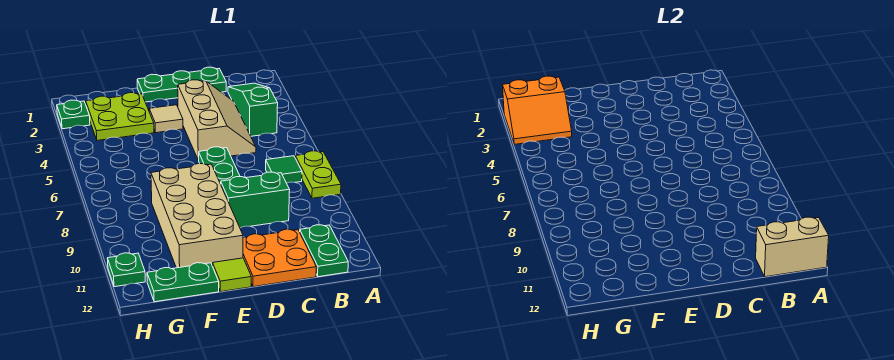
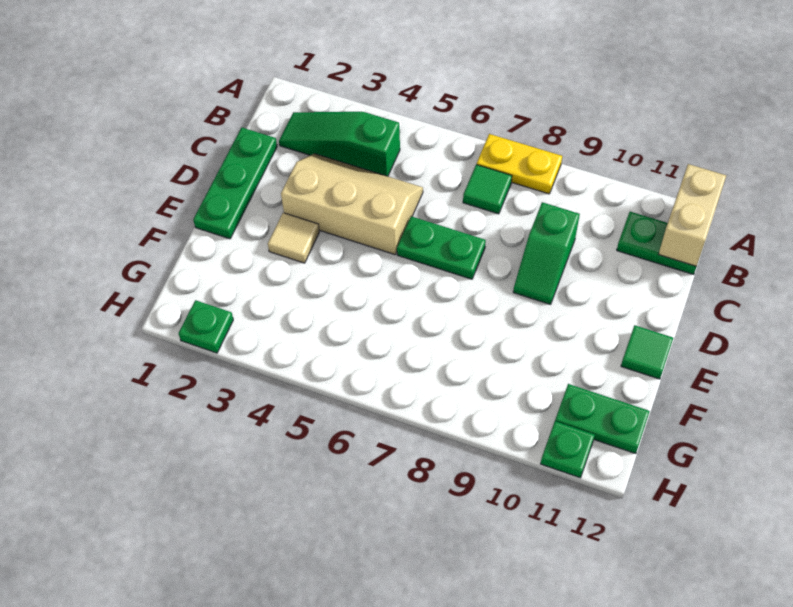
lime 1x2 plate [295,151,341,198] -> yellow 1x2 plate [477,134,562,194]
green 1x2 brick [221,172,290,228] -> green 1x2 slope [513,202,580,304]
orange 2x2 plate [243,229,316,287] -> none
tan 2x4 brick [151,164,243,268] -> none
lime 1x1 tile [213,258,251,292] -> green 1x1 tile [621,325,673,379]
lime 2x2 plate [86,93,154,141] -> none
green 1x2 plate [147,263,219,302] -> green 1x2 plate turned to [555,384,650,454]
orange 2x2 slope [503,76,572,144] -> none

